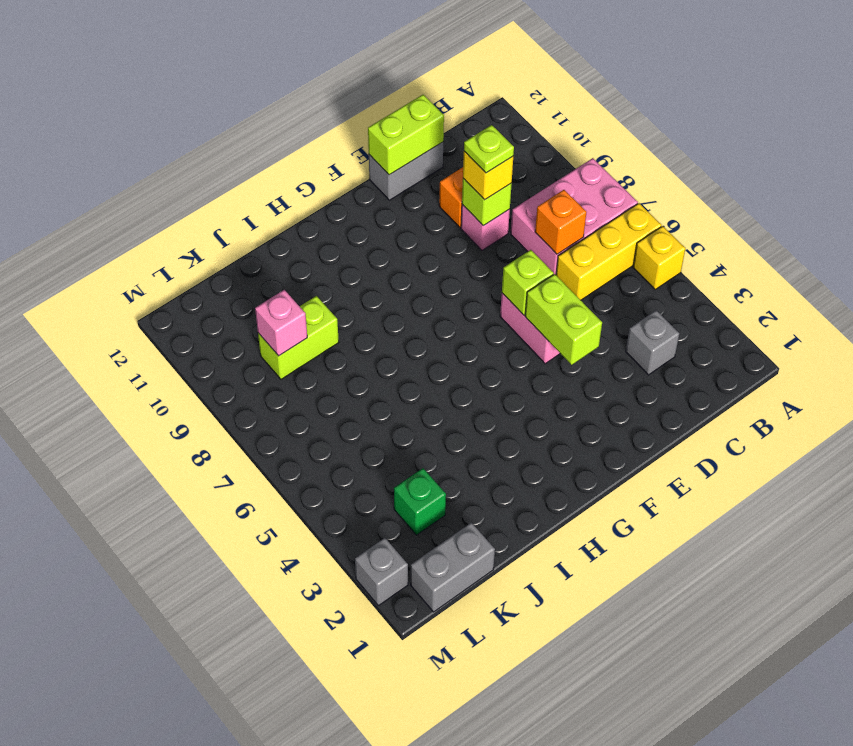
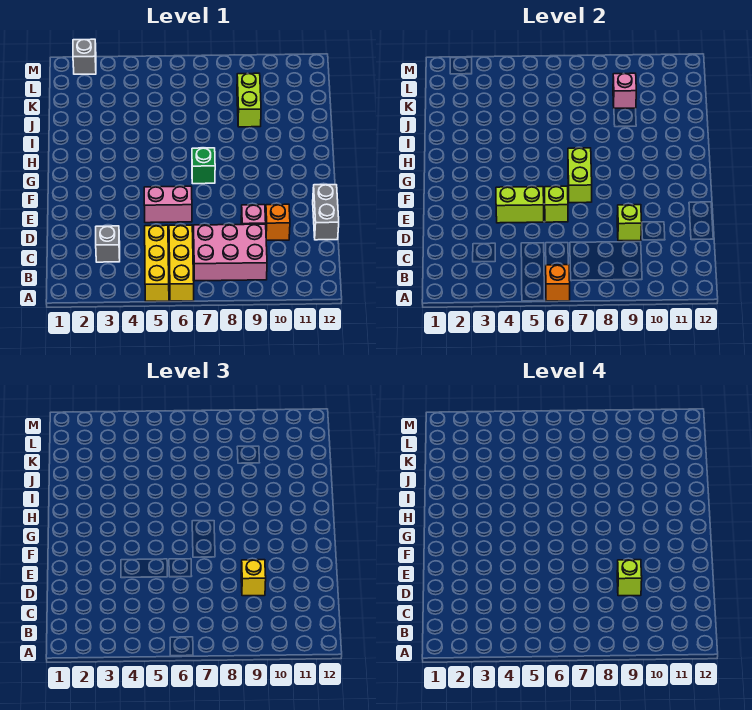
yellow 1x1 brick [633,226,685,289] -> yellow 1x3 brick [145,225,169,301]
pink 2x3 brick [511,158,638,275] -> pink 2x3 brick turned to [193,224,267,281]
orange 1x1 brick [535,190,586,254] -> orange 1x1 brick moved to [546,265,570,301]
lime 1x1 plate [464,125,514,173] -> lime 1x1 brick [617,560,642,596]
lime 1x2 brick [368,95,444,175] -> lime 1x2 brick moved to [568,148,592,203]
grey 1x2 brick [411,523,495,612] -> none
green 1x1 brick [394,468,446,535] -> green 1x1 brick moved to [192,148,215,184]

